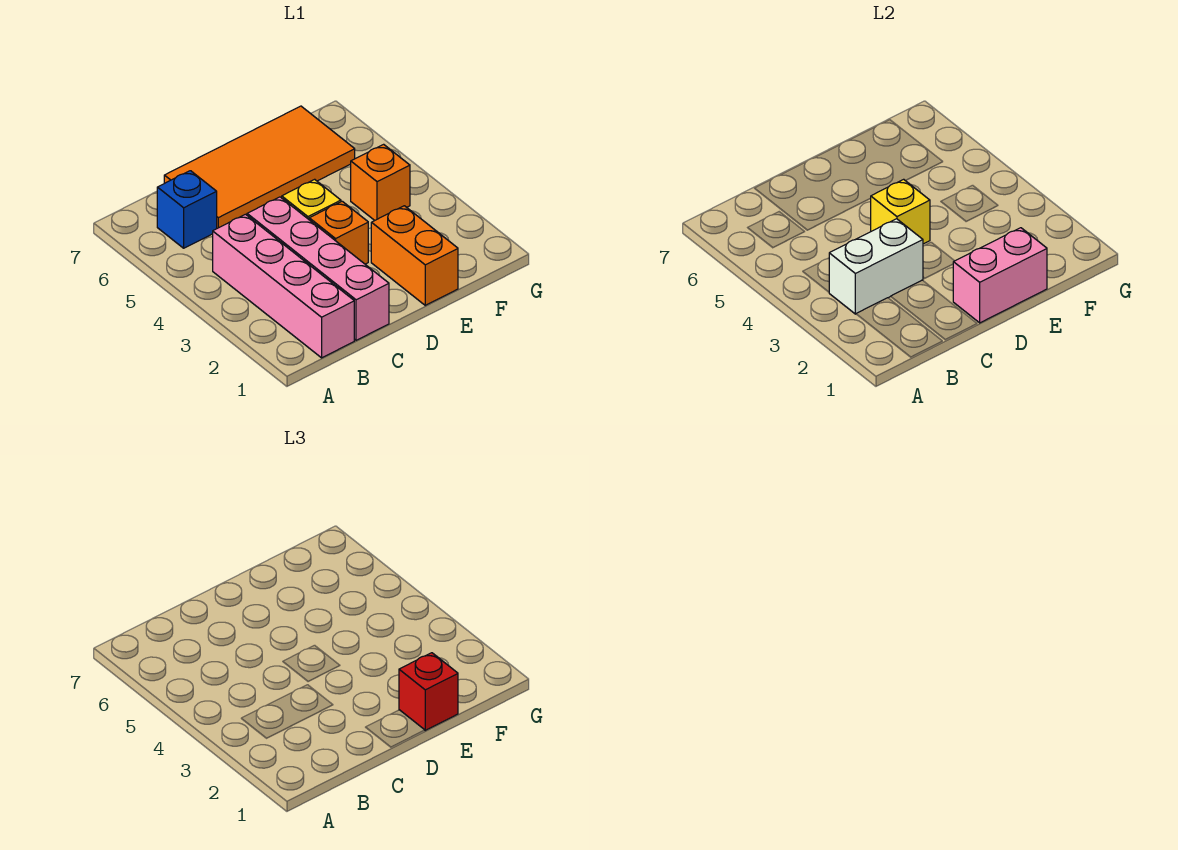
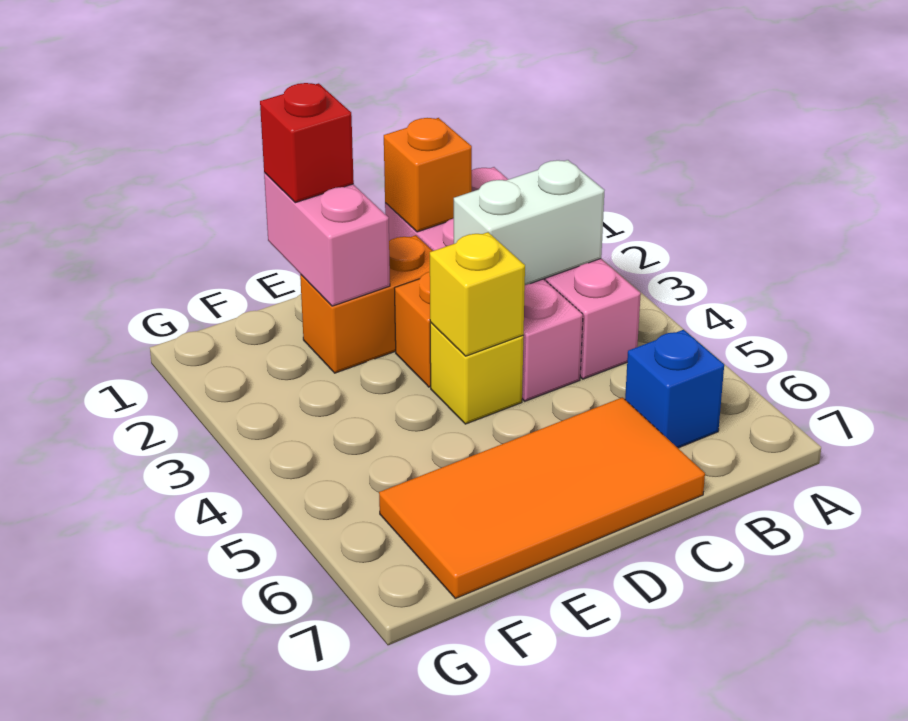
pink 1x2 brick [953,228,1047,323] -> pink 1x2 brick turned to [264,173,390,306]
orange 1x2 brick [371,206,458,305] -> orange 1x2 brick turned to [300,235,432,373]
orange 1x1 brick [351,144,410,220] -> orange 1x1 brick moved to [384,118,472,232]

